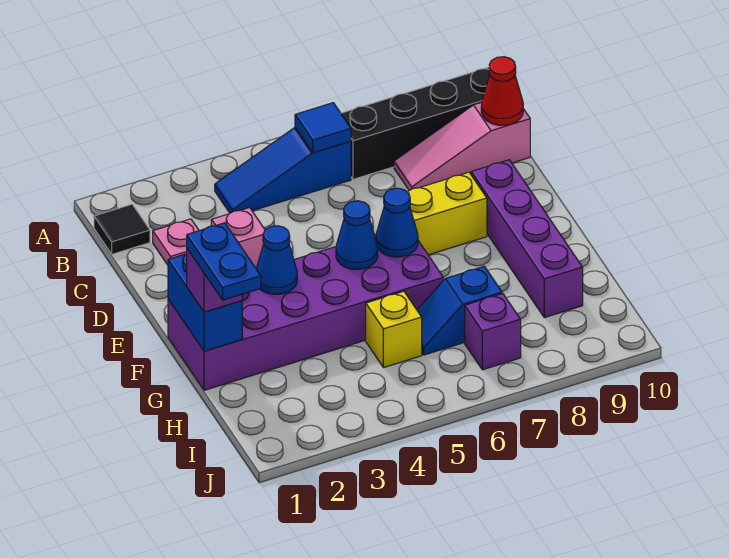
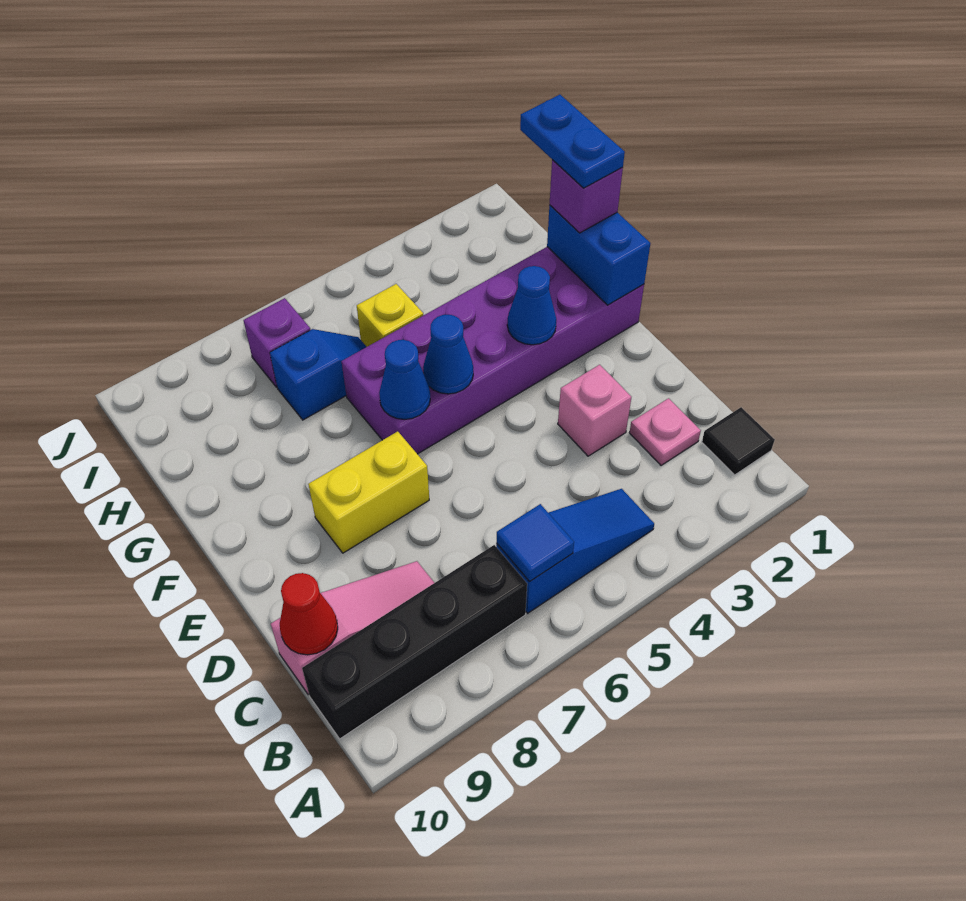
purple 1x4 brick [471,160,583,318] -> none

